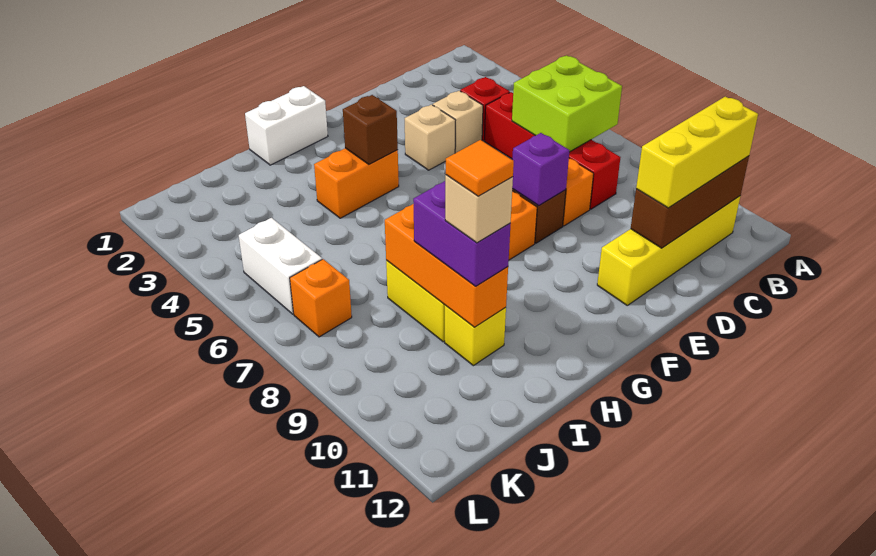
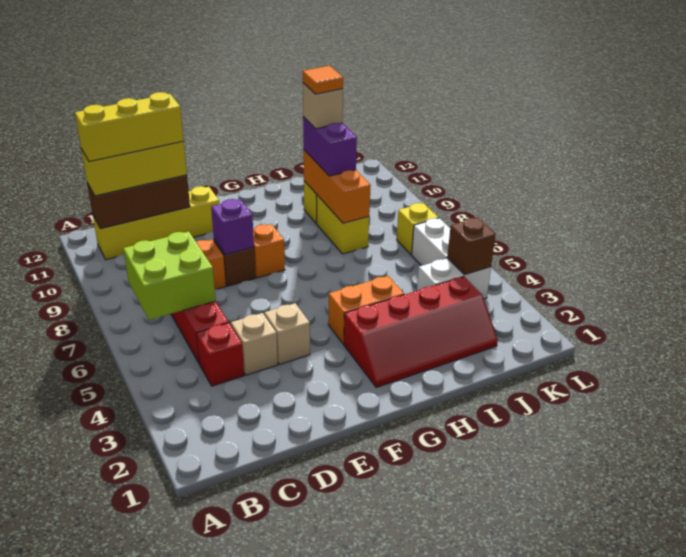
none -> yellow 1x3 brick [75,92,184,162]
white 1x2 brick [245,86,328,165] -> white 1x2 brick moved to [417,258,491,299]
none -> red 2x4 slope [344,277,498,387]
brown 1x1 brick [343,95,398,164] -> brown 1x1 brick moved to [447,218,496,275]
orange 1x1 brick [290,259,352,337] -> yellow 1x1 brick [397,203,438,255]

